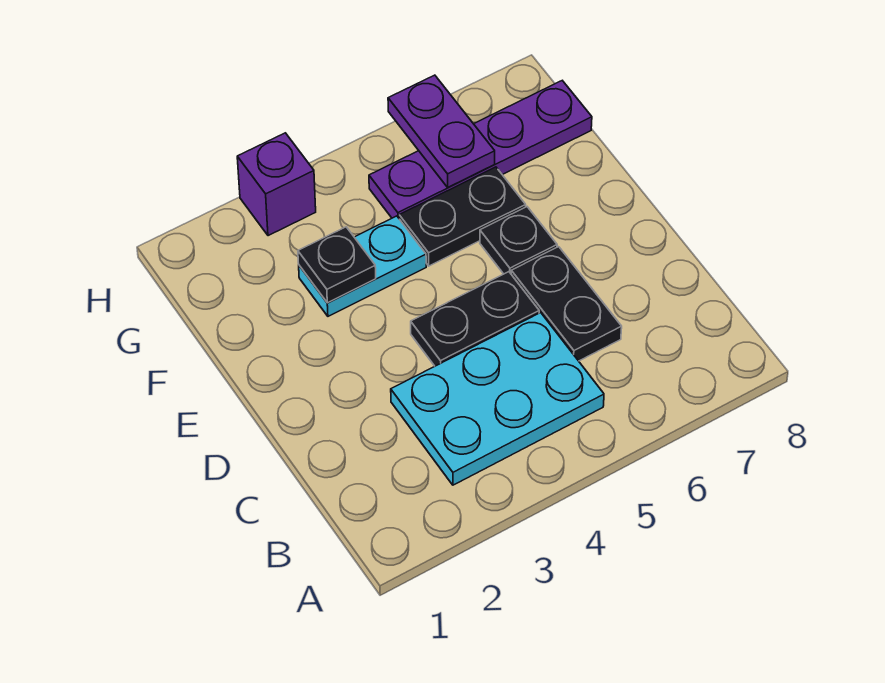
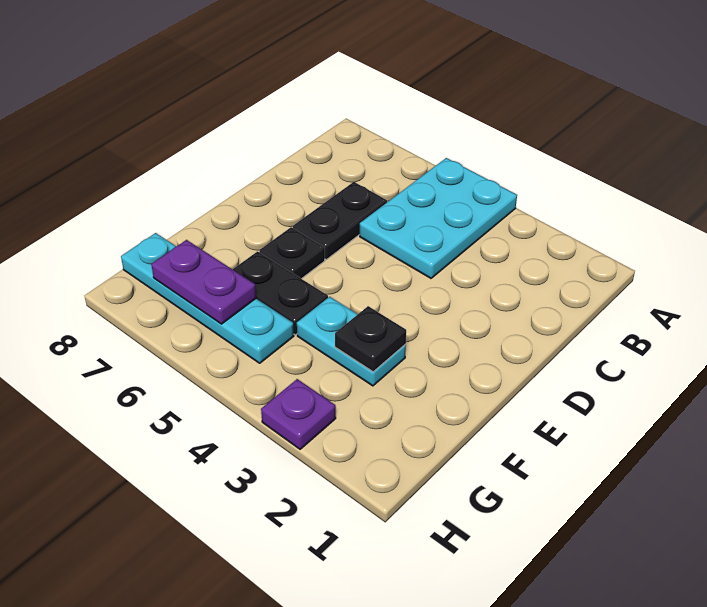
cyan 2x3 plate [391,313,604,485] -> cyan 2x3 plate turned to [360,158,517,278]
black 1x2 plate [411,272,539,366] -> none
purple 1x4 plate [369,81,592,218] -> cyan 1x4 plate [121,233,294,363]
purple 1x2 plate [388,75,495,187] -> purple 1x2 plate turned to [151,240,256,324]
purple 1x1 brick [237,133,316,236] -> purple 1x1 plate [261,379,336,449]

